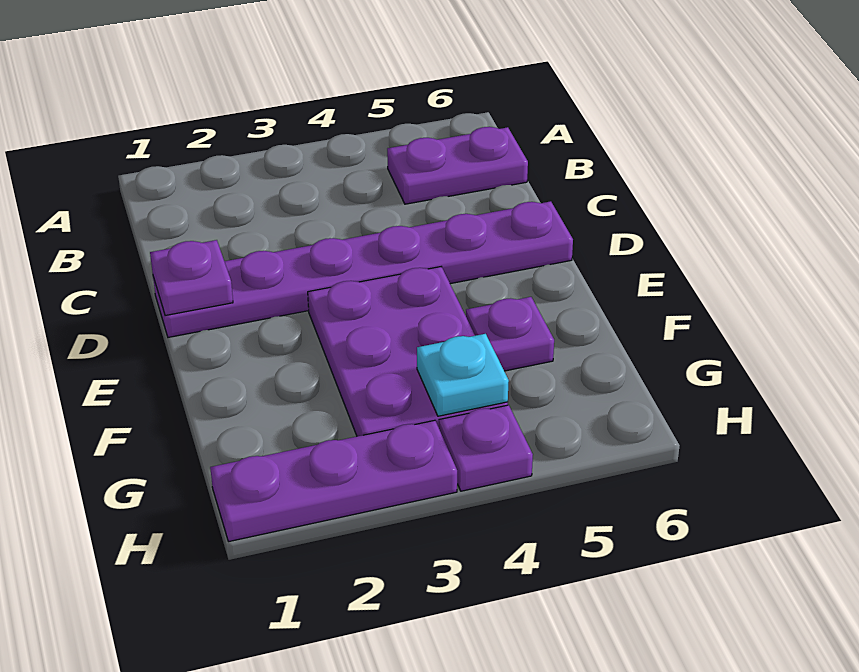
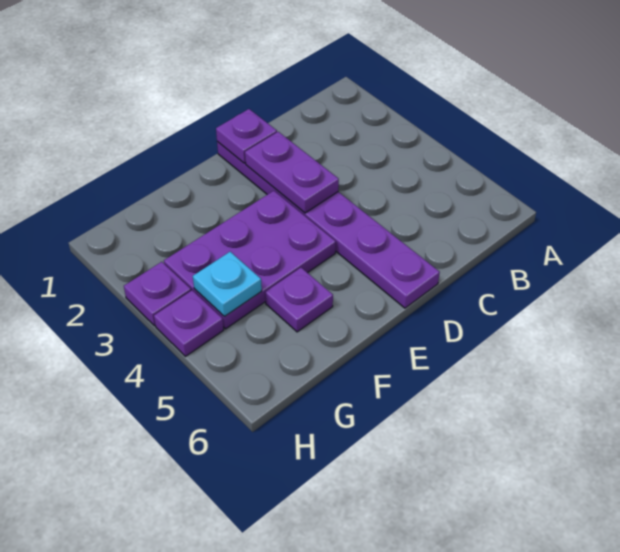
purple 1x2 plate [387,127,528,204] -> purple 1x2 plate moved to [245,132,339,213]
purple 1x3 plate [210,420,457,541] -> purple 1x1 plate [124,262,191,326]

